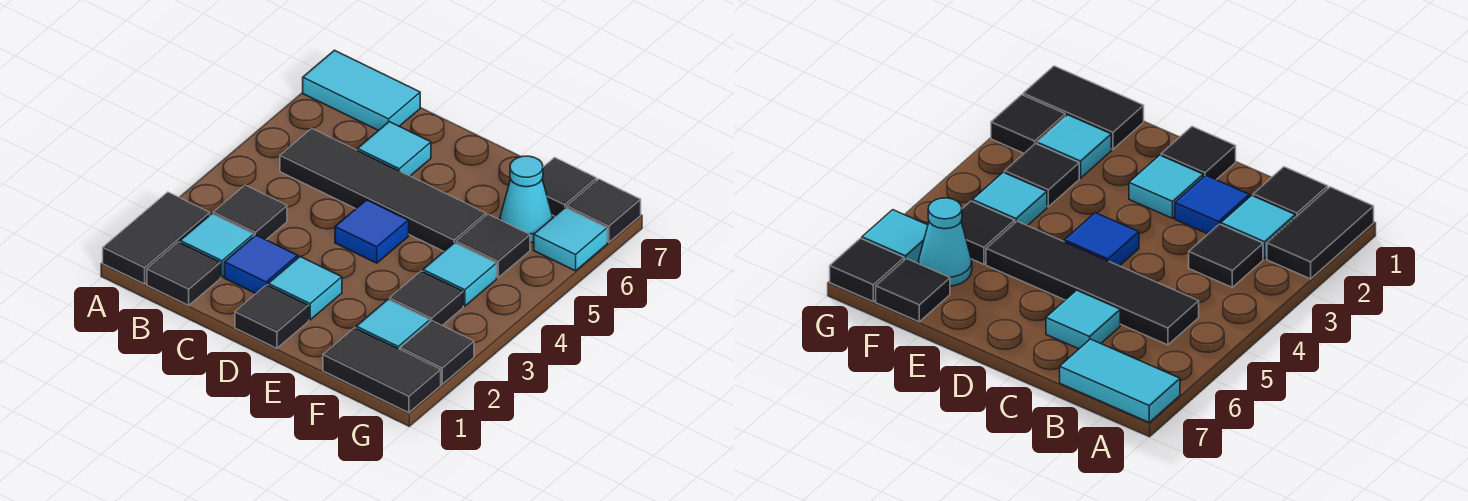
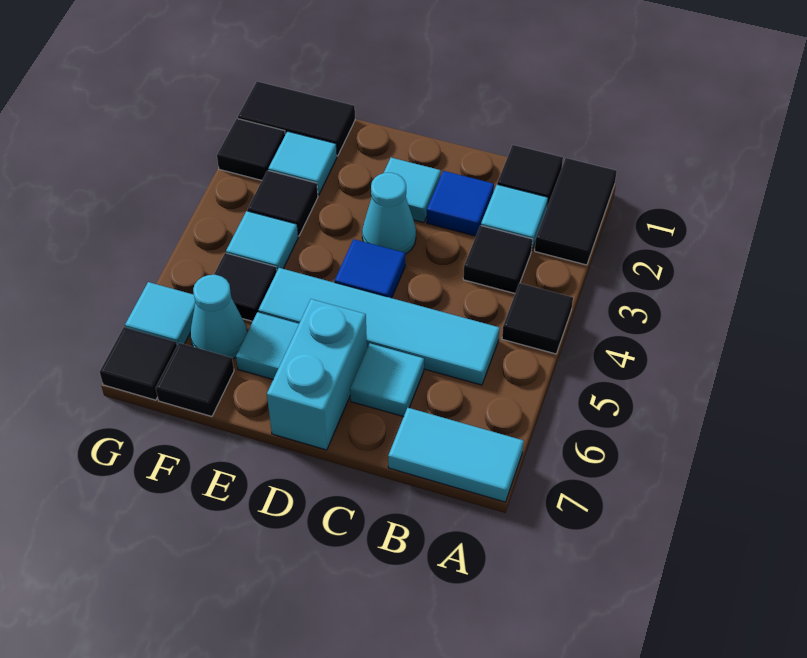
black 1x4 tile [280,129,486,251] -> cyan 1x4 tile [258,268,500,385]
black 1x1 tile [235,285,309,348] -> black 1x1 tile moved to [502,283,573,354]
none -> cyan 1x1 cone [362,173,416,254]
none -> cyan 1x2 brick [267,299,367,450]
none -> cyan 1x1 tile [236,312,299,379]

